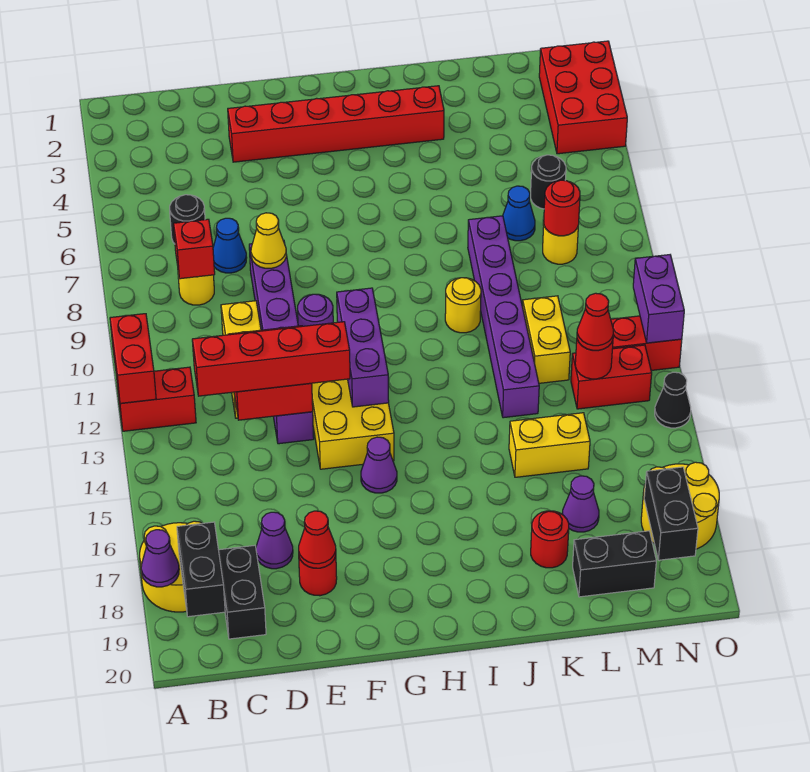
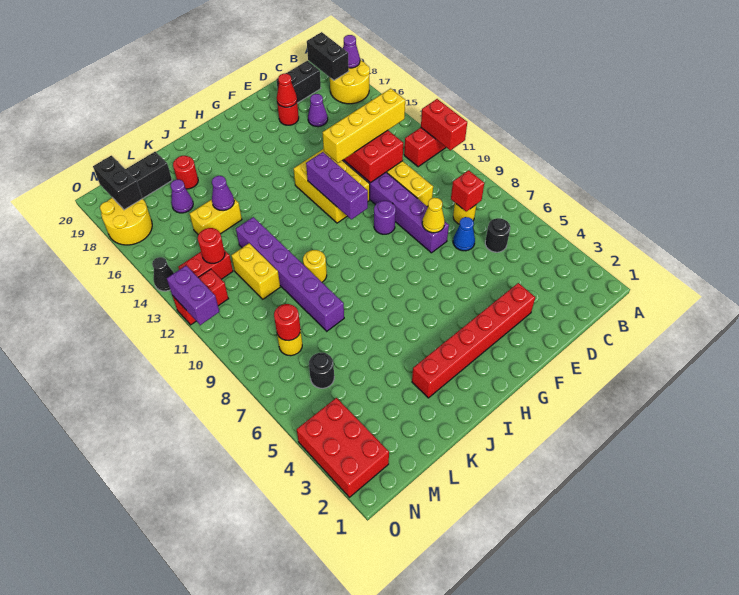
red 1x4 brick [192,322,350,396] -> yellow 1x4 brick [323,88,405,163]
black 1x2 brick [219,545,266,639] -> black 1x2 brick turned to [276,61,321,103]
purple 1x1 cone [361,437,397,493] -> purple 1x1 cone moved to [212,176,234,211]
blue 1x1 cone [503,186,535,241] -> none
red 1x1 cone [577,293,613,350] -> none

